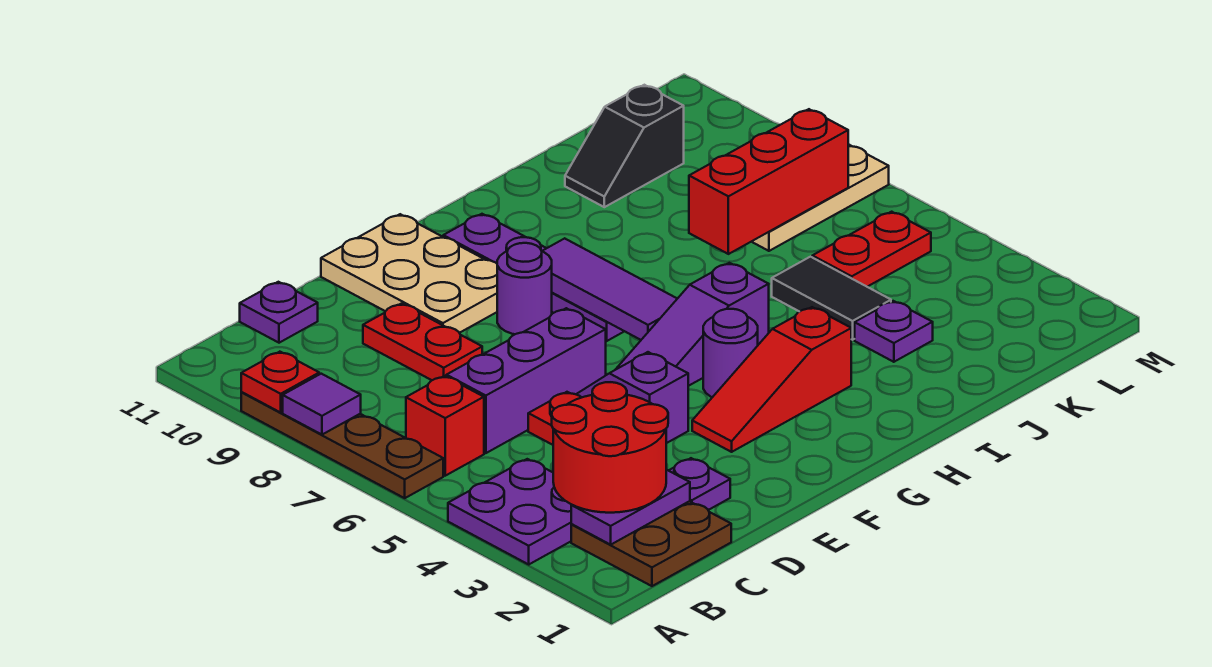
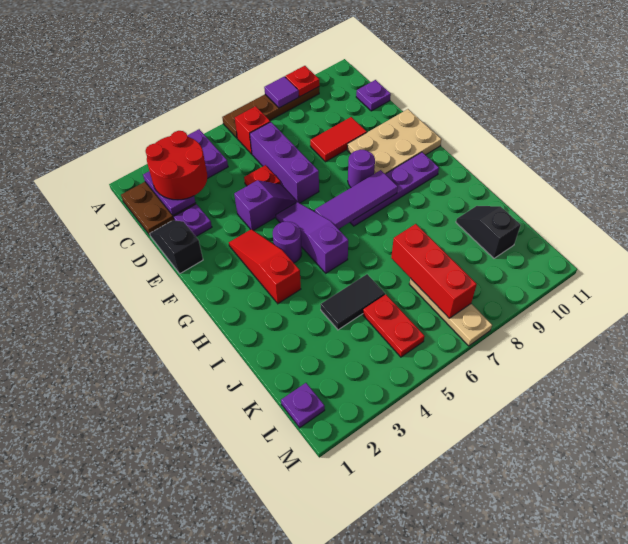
none -> black 1x2 slope [150,220,203,274]
red 1x2 plate [363,303,482,380] -> red 1x2 tile [310,117,367,162]
purple 1x1 plate [855,301,933,362] -> purple 1x1 plate moved to [281,383,325,428]

